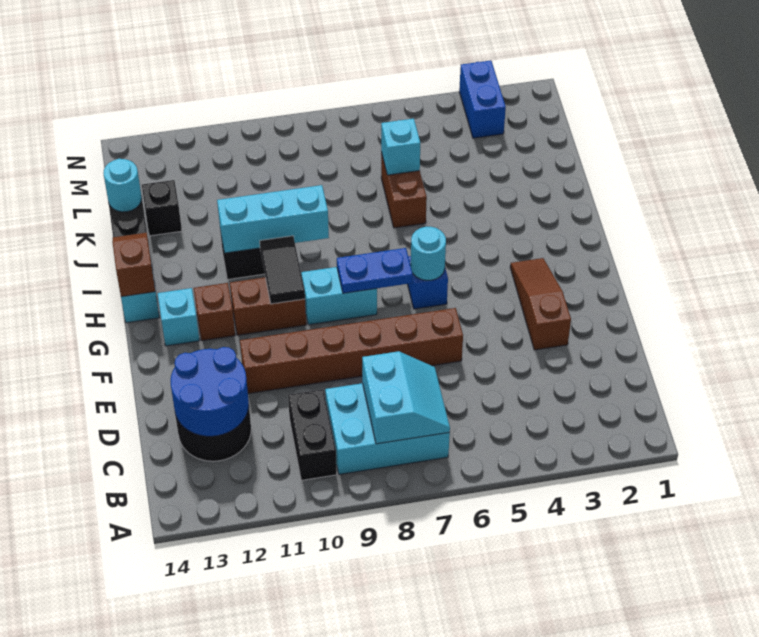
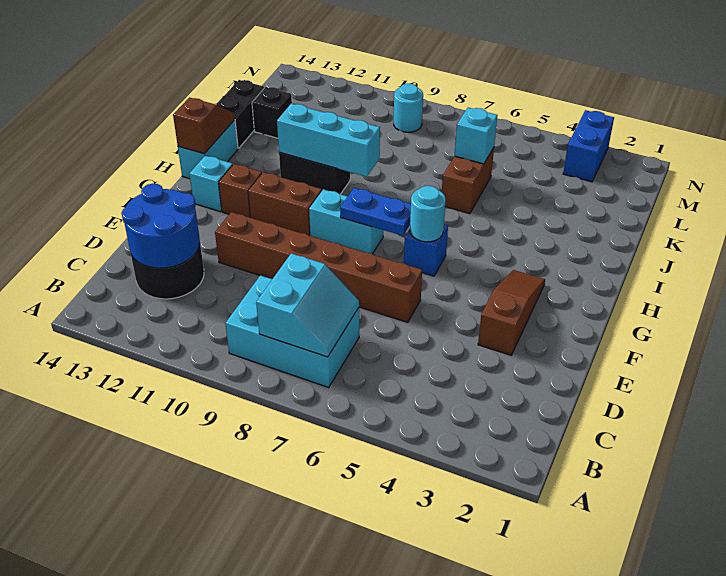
black 1x2 brick [288,389,337,480] -> none
black 1x2 tile [260,236,305,304] -> none
cyan 1x1 round brick [104,159,142,212] -> cyan 1x1 round brick moved to [394,84,423,132]

